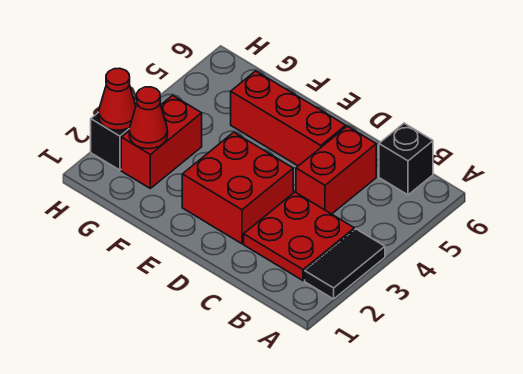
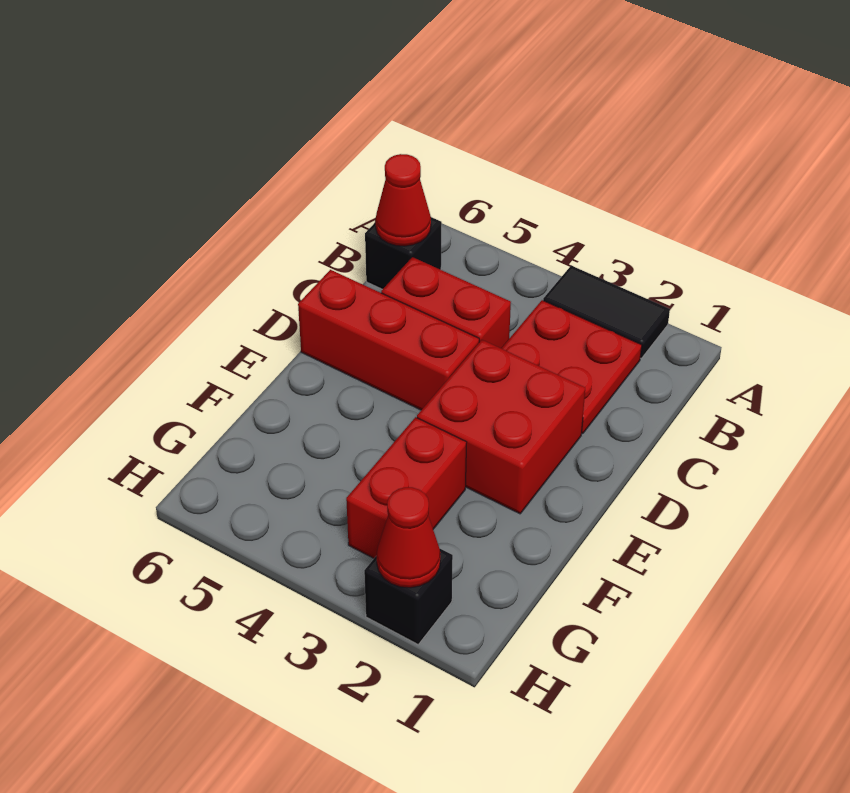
red 1x3 brick [231,71,346,166] -> red 1x3 brick turned to [298,270,479,410]
red 1x2 brick [121,95,202,188] -> red 1x2 brick turned to [346,417,467,558]
red 1x1 cone [129,87,168,149] -> red 1x1 cone moved to [375,154,431,246]

